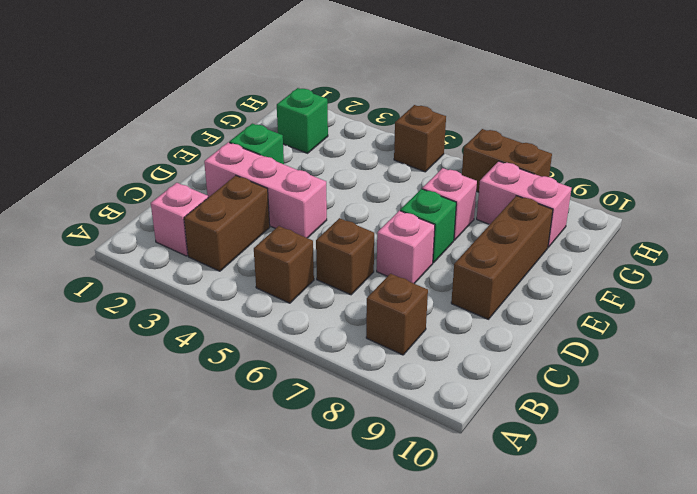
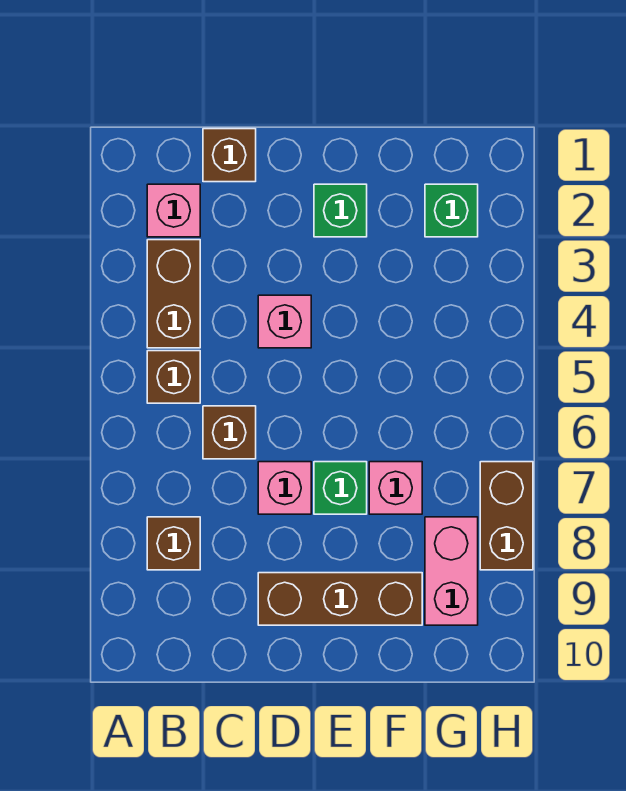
brown 1x2 brick [184,175,270,271] -> brown 1x2 brick turned to [147,240,200,348]
pink 1x3 brick [204,142,327,238] -> pink 1x1 brick [258,295,311,348]
brown 1x1 brick [394,105,446,172] -> brown 1x1 brick moved to [203,129,256,182]

